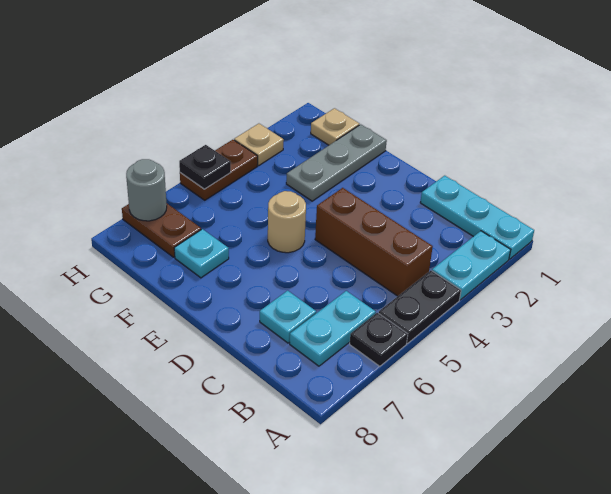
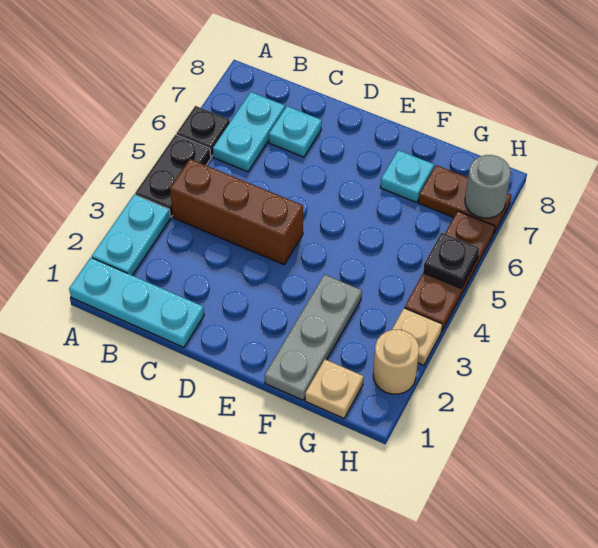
tan 1x1 round brick [268,191,306,253] -> tan 1x1 round brick moved to [373,330,419,394]
brown 1x2 plate [180,140,258,200] -> brown 1x3 plate [405,211,495,330]

